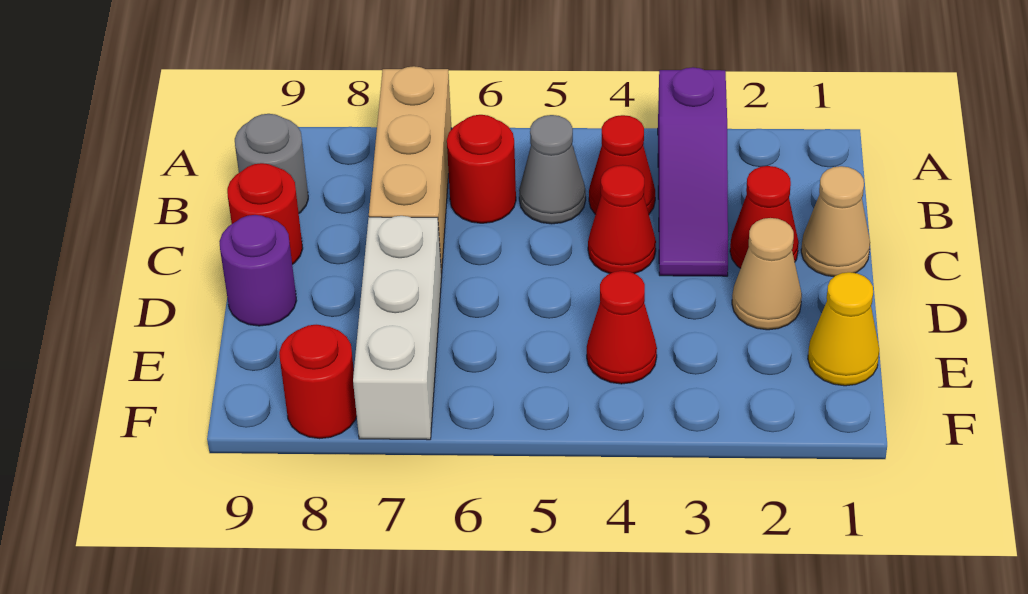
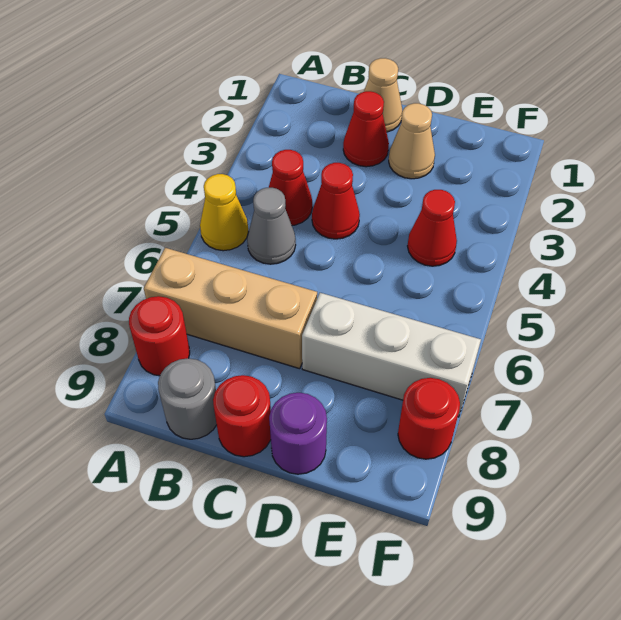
purple 1x3 slope [658,67,728,276] -> none
red 1x1 round brick [447,115,516,223] -> red 1x1 round brick moved to [129,296,190,376]
yellow 1x1 cone [808,272,879,386] -> yellow 1x1 cone moved to [200,174,249,251]

